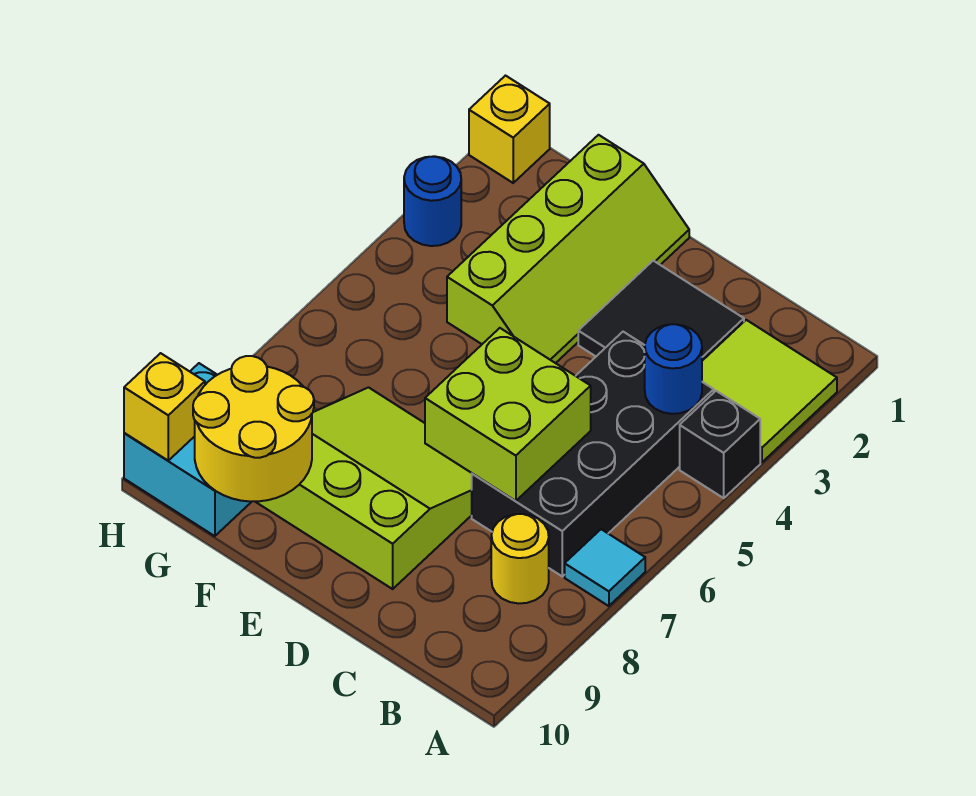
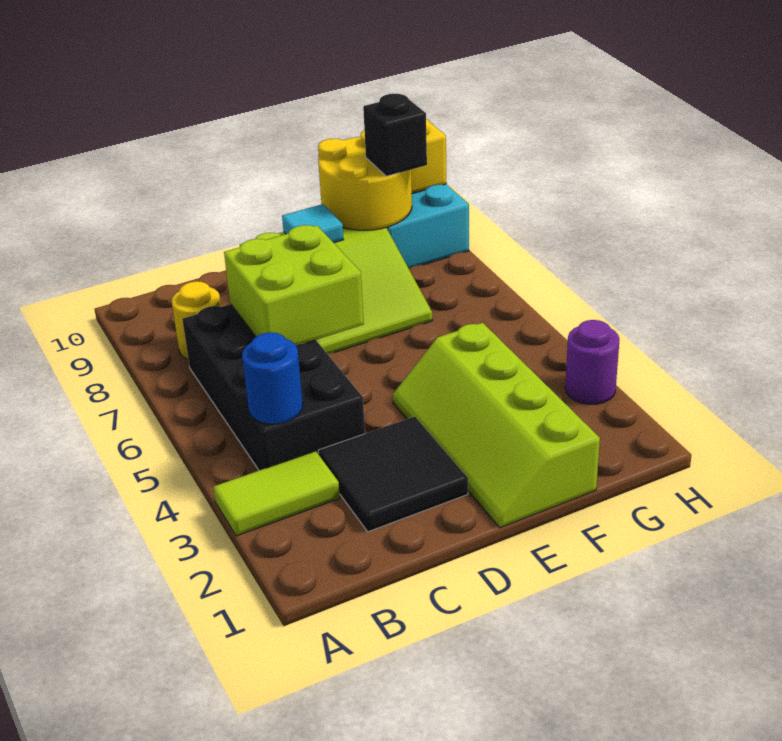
lime 2x2 tile [702,320,837,462] -> lime 1x2 tile [213,451,340,536]
black 1x1 brick [680,391,760,498] -> black 1x1 brick moved to [363,94,427,176]
cyan 1x1 tile [565,529,645,606] -> cyan 1x1 tile moved to [282,204,344,243]
yellow 1x1 brick [469,76,550,183] -> none
blue 1x1 round brick [404,156,461,246] -> purple 1x1 round brick [565,320,619,404]

